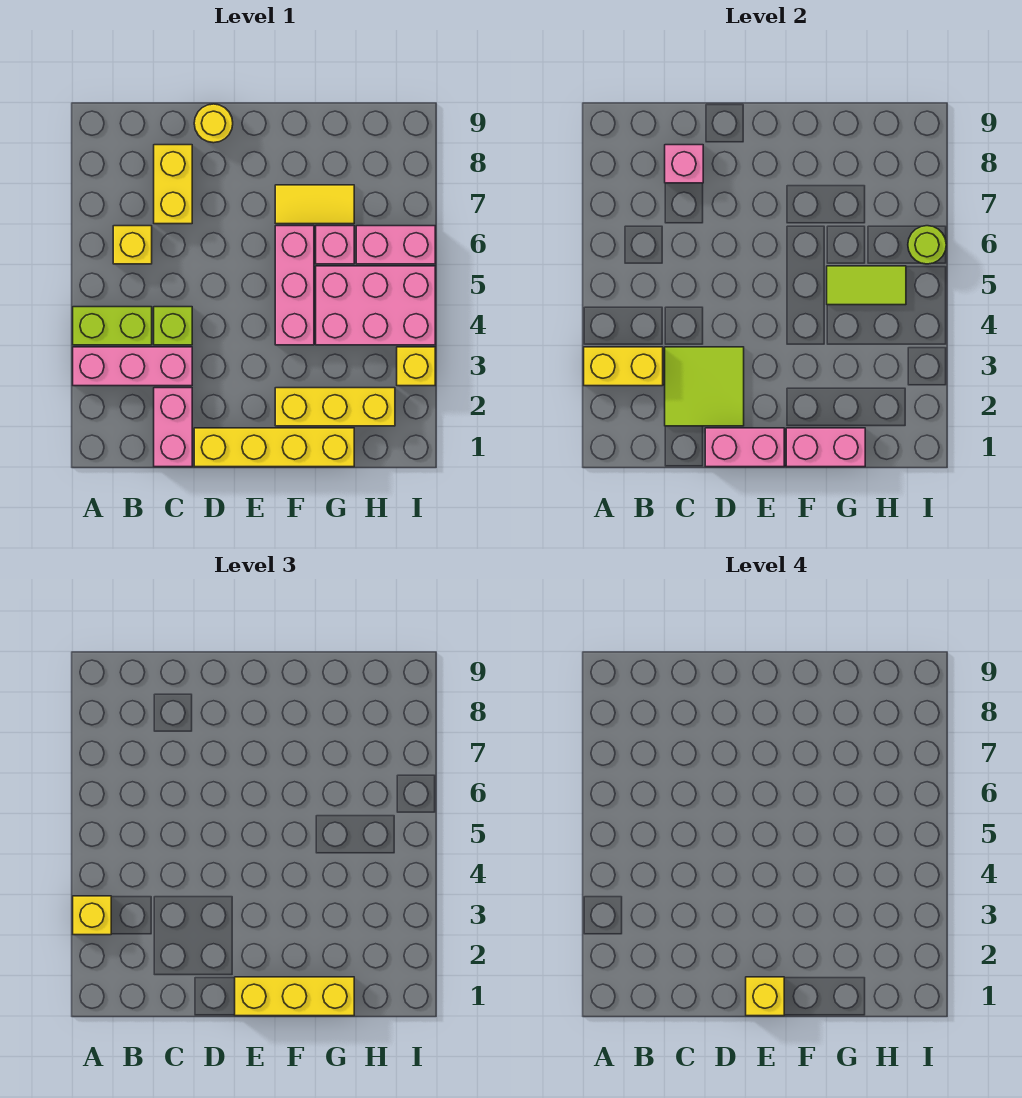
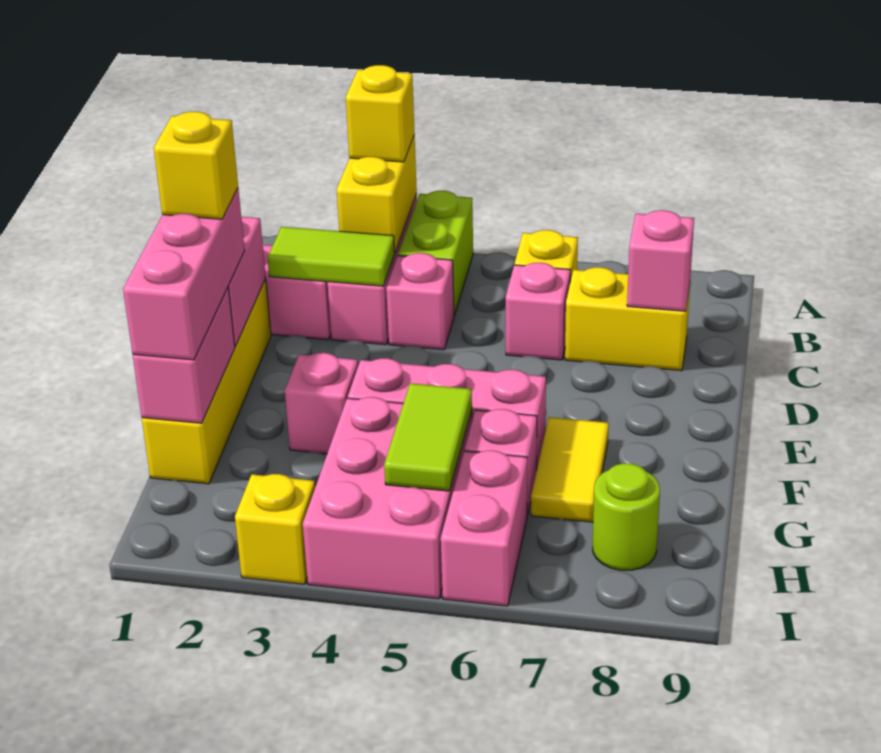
lime 2x2 tile [665,347,744,426] -> lime 1x2 tile [267,227,395,286]
lime 1x1 brick [154,307,192,345] -> pink 1x1 brick [386,253,454,350]
none -> pink 1x1 brick [506,263,570,360]
yellow 1x1 round brick [194,104,233,143] -> none
yellow 1x3 brick [235,977,354,1016] -> pink 1x3 brick [123,189,245,360]
yellow 1x3 brick [275,388,395,426] -> none
none -> pink 1x1 brick [285,353,358,454]
lime 1x1 round brick [908,226,946,264] -> lime 1x1 round brick moved to [593,463,660,570]

